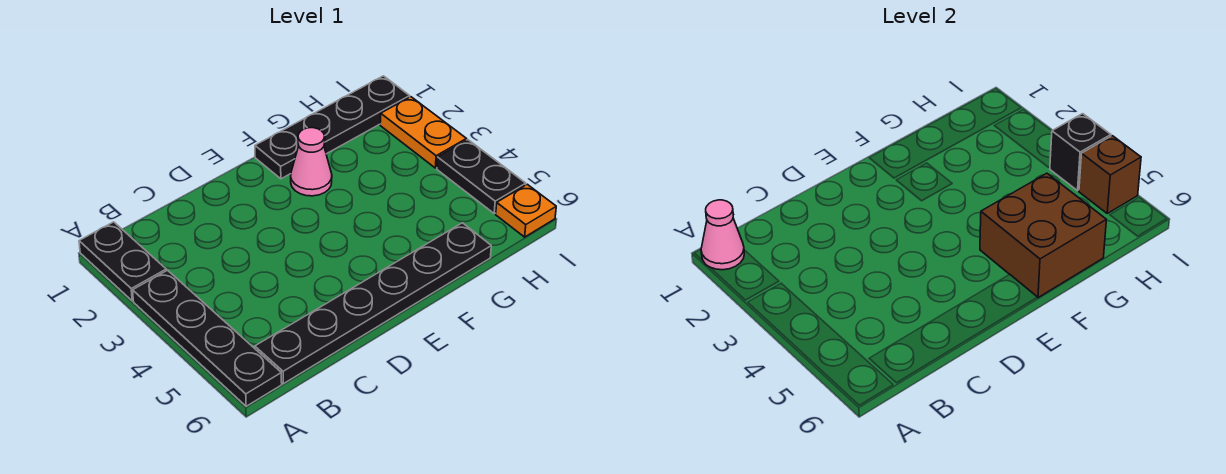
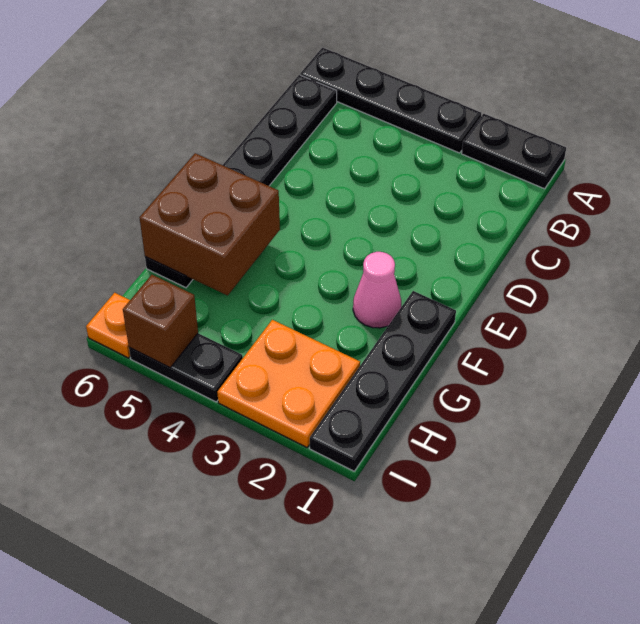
pink 1x1 cone [701,200,744,270] -> none
orange 1x2 plate [380,97,466,168] -> orange 2x2 plate [217,320,360,447]
black 1x1 brick [1050,114,1111,191] -> none

